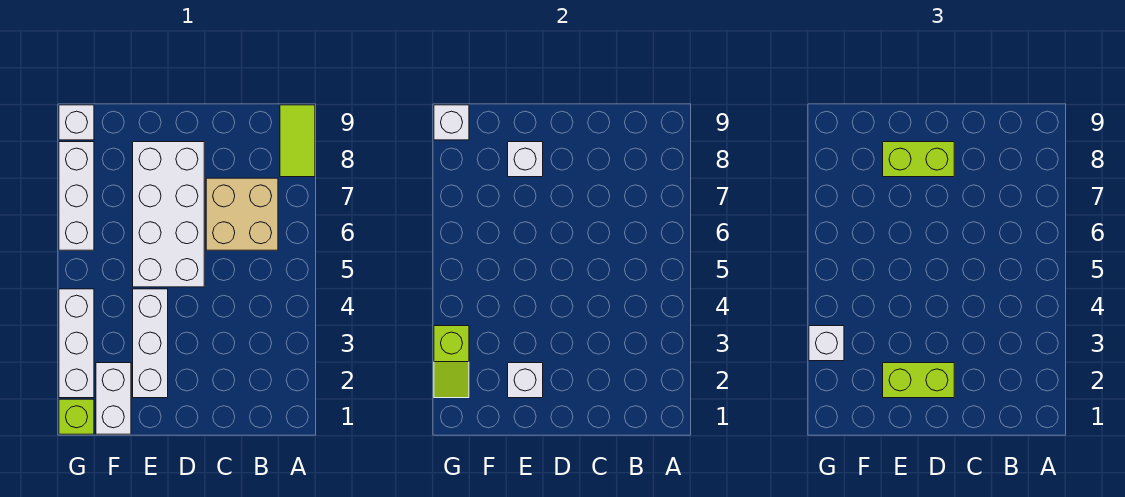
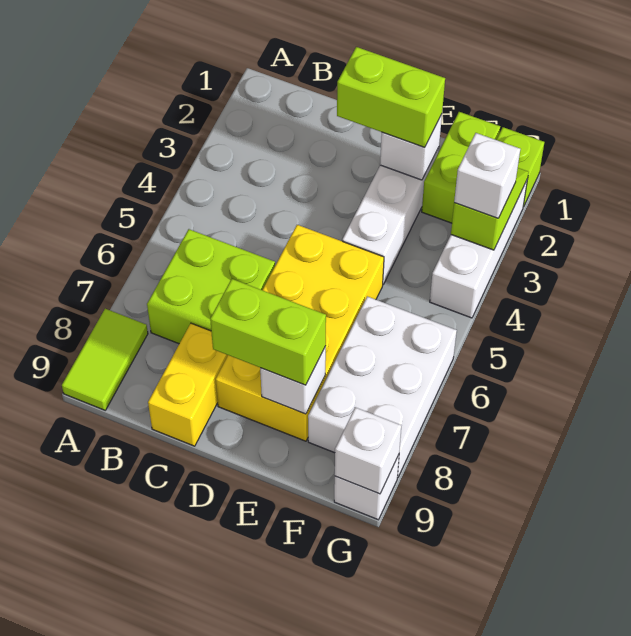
tan 2x2 brick [206,178,278,250] -> lime 2x2 brick [147,229,275,344]
none -> yellow 1x2 brick [148,323,228,446]
white 2x4 brick [133,142,204,287] -> yellow 2x4 brick [216,225,384,441]
white 1x2 brick [96,363,131,434] -> lime 1x2 brick [422,112,500,223]
white 1x3 brick [59,142,94,250] -> white 2x3 brick [308,296,457,478]

